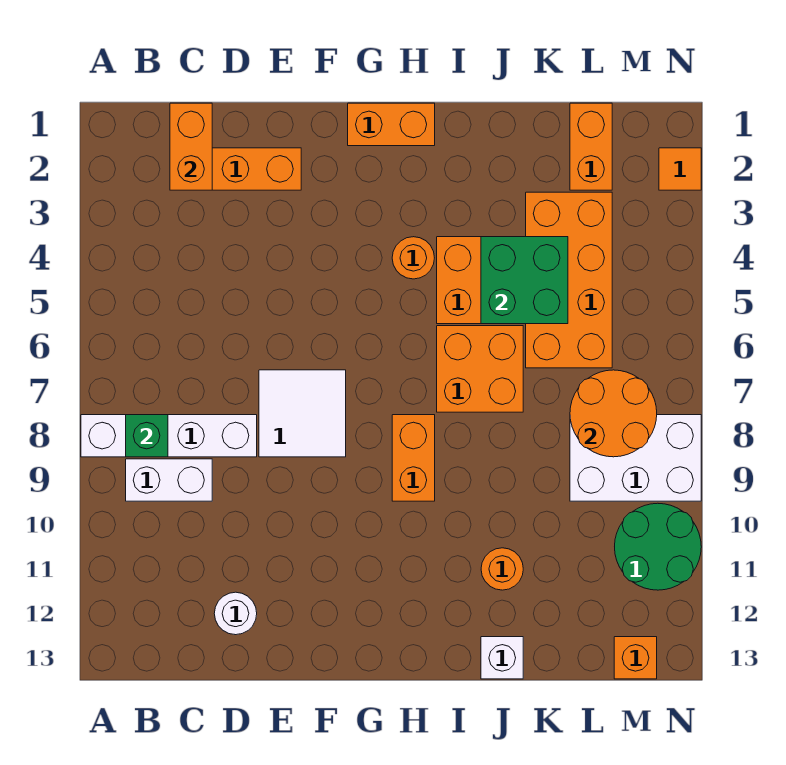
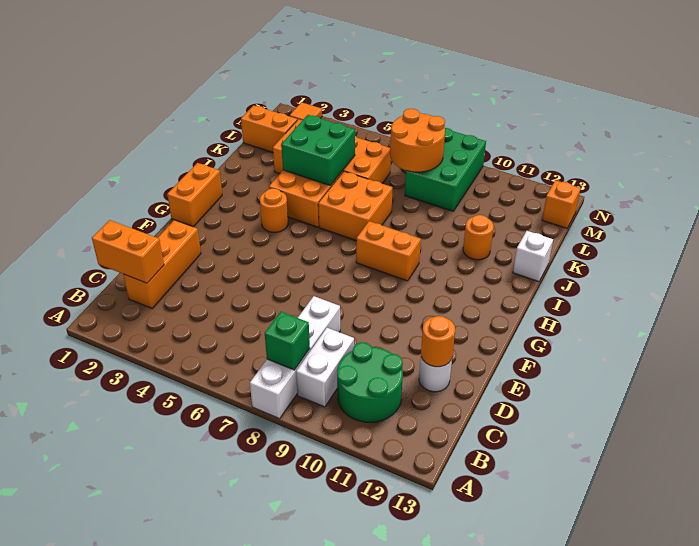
none -> orange 1x1 round brick [421,316,455,367]
white 2x2 tile [259,370,346,457] -> none
white 2x3 brick [570,415,701,501] -> green 2x3 brick [405,128,486,211]
green 2x2 round brick [615,503,701,590] -> green 2x2 round brick moved to [337,342,403,422]

